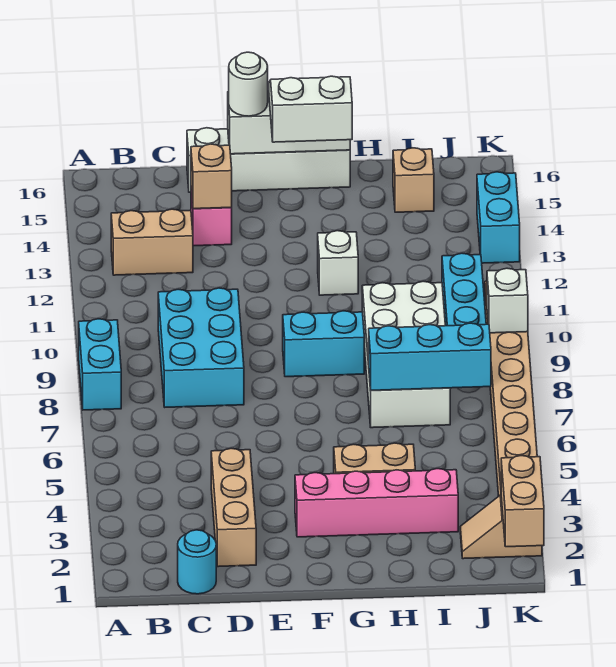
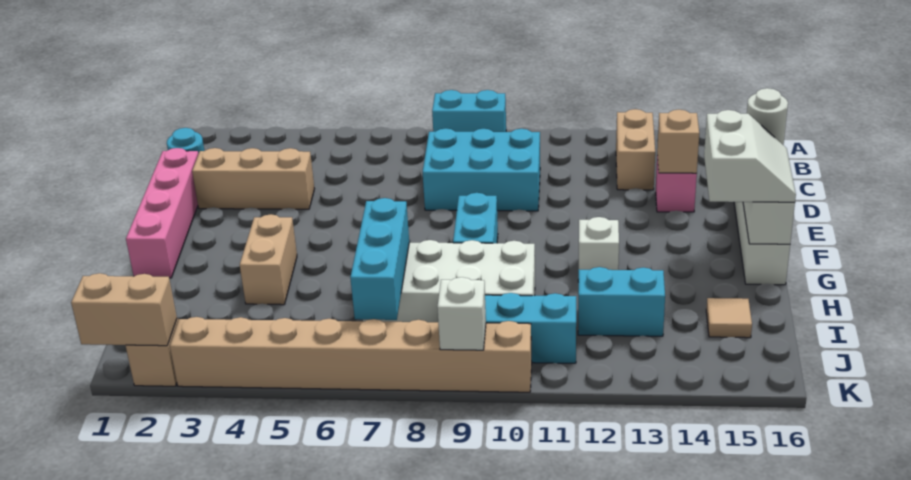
pink 1x4 brick [295,469,458,537] -> pink 1x4 brick moved to [126,148,198,278]
tan 1x1 brick [393,148,434,212] -> tan 1x1 tile [706,298,752,338]
cyan 1x2 brick [477,172,520,263] -> cyan 1x2 brick moved to [578,267,665,336]

